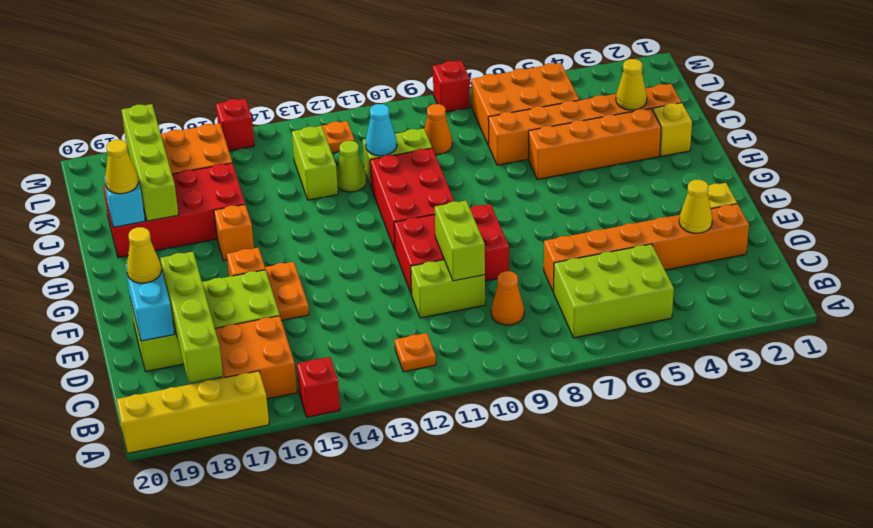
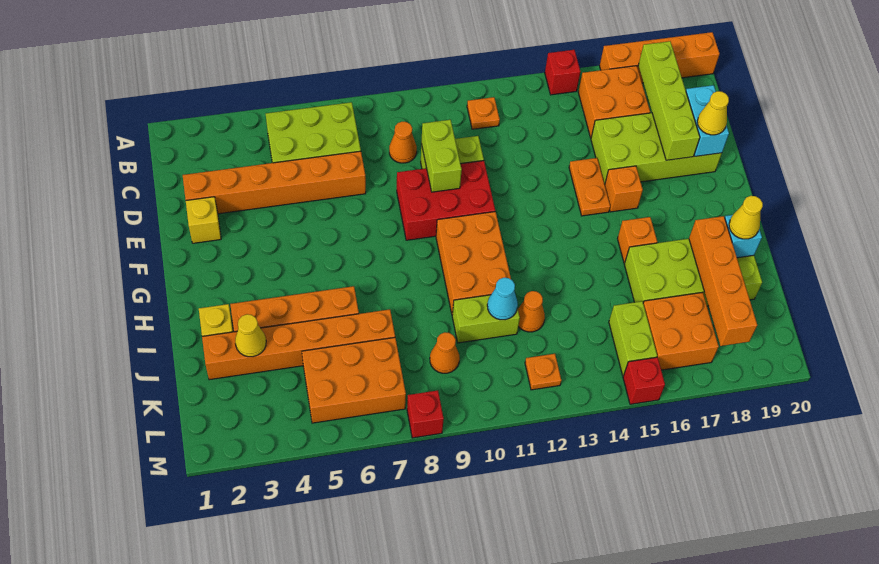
yellow 1x4 brick [117,371,269,453] -> orange 1x4 brick [600,32,720,83]
yellow 1x1 cone [679,180,712,233] -> none
red 2x3 brick [370,148,455,250] -> orange 2x3 brick [436,212,511,315]
red 2x4 brick [103,163,245,258] -> lime 2x4 brick [624,239,762,306]
lime 1x4 brick [122,104,179,221] -> orange 1x4 brick [689,216,757,346]
lime 1x1 cone [337,141,367,192] -> orange 1x1 cone [518,291,545,332]
lime 1x2 brick [292,126,338,200] -> lime 1x2 brick moved to [609,301,657,376]

